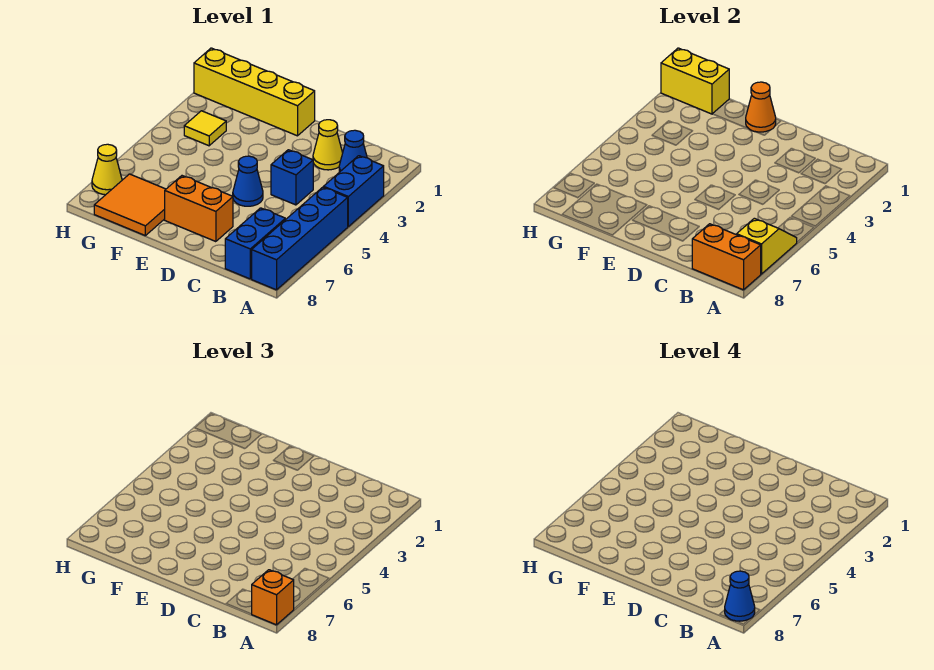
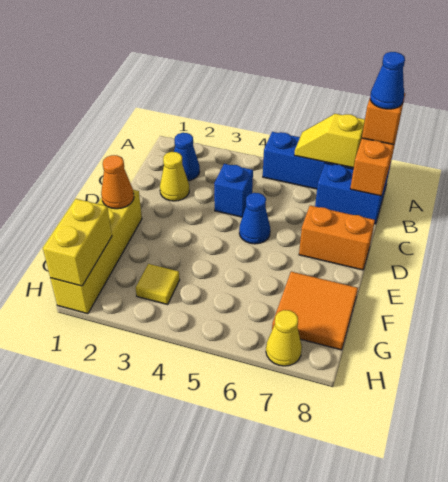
blue 1x2 brick [324,156,384,226] -> none
orange 1x2 brick [165,176,233,242] -> orange 1x2 brick turned to [299,205,375,270]

